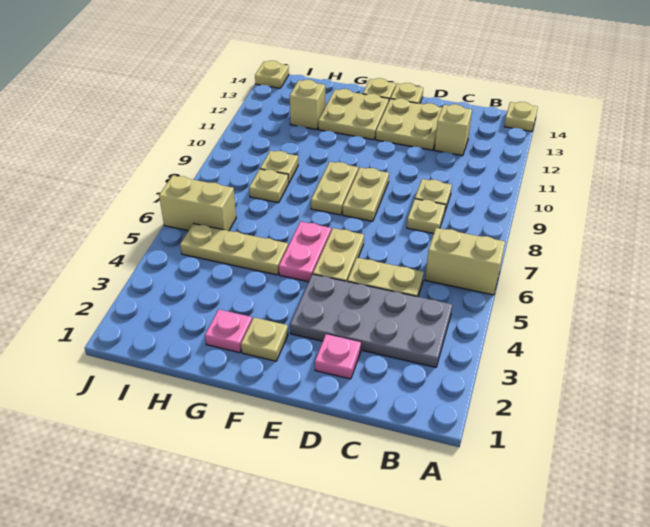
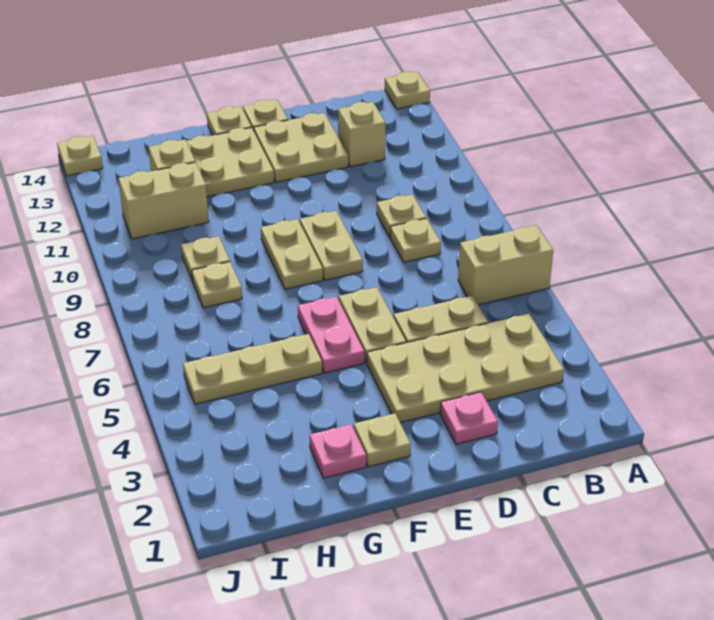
grey 2x4 plate [290,274,453,367] -> tan 2x4 plate [367,314,564,423]
tan 1x2 brick [159,176,236,231] -> tan 1x2 brick moved to [118,162,209,239]

